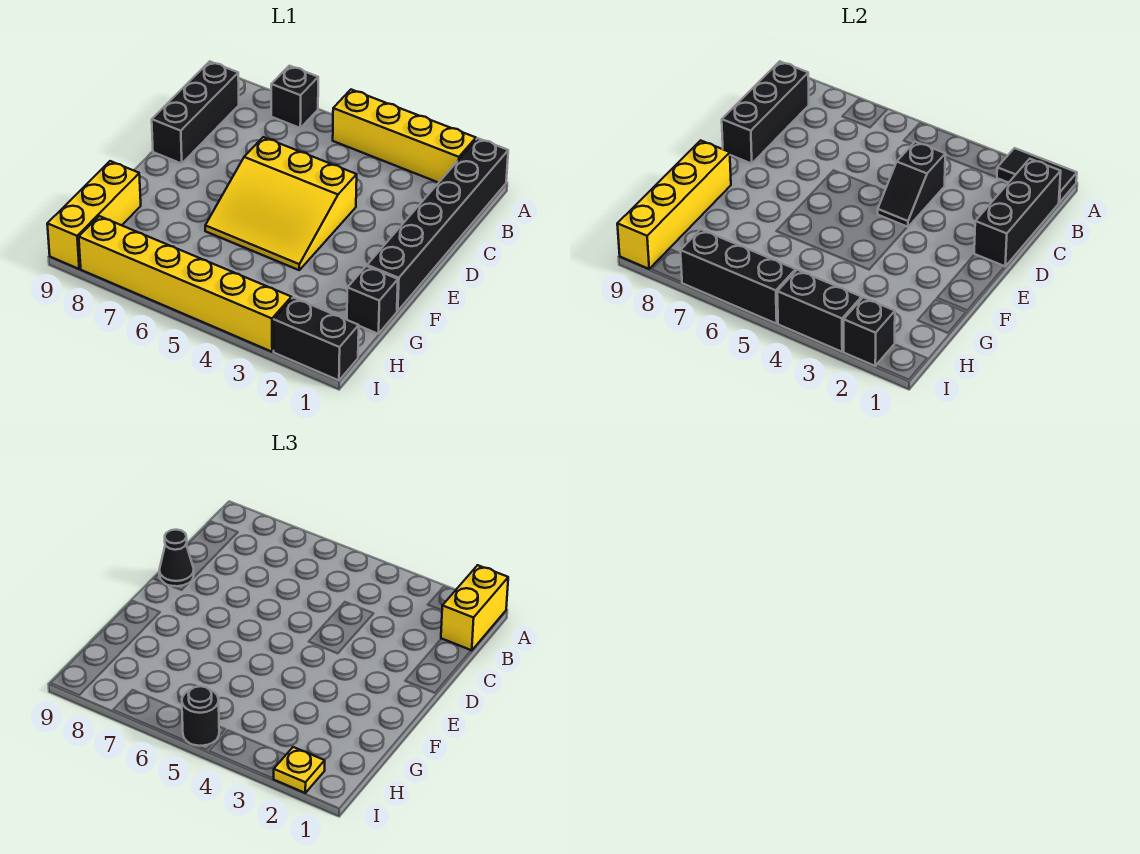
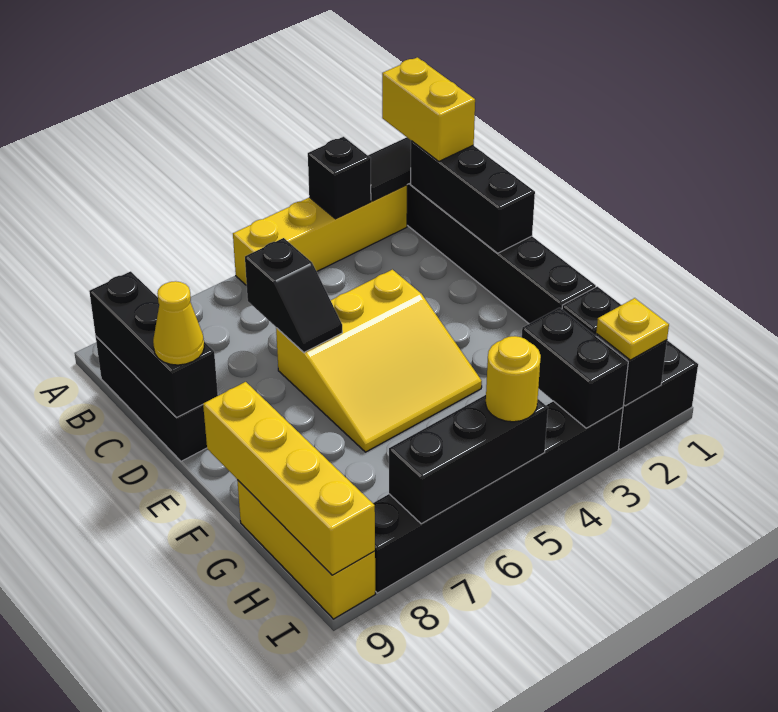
black 1x1 brick [271,66,318,128] -> black 1x1 brick moved to [308,137,371,219]
black 1x2 slope [878,142,945,227] -> black 1x2 slope moved to [245,238,342,352]
black 1x1 cone [159,530,194,586] -> yellow 1x1 cone [153,281,204,365]
yellow 1x6 brick [79,216,292,352] -> black 1x6 brick [373,401,623,593]
black 1x2 brick [777,270,862,352] -> black 1x2 brick turned to [522,308,628,428]
black 1x1 round brick [182,686,219,746] -> yellow 1x1 round brick [486,336,541,422]

